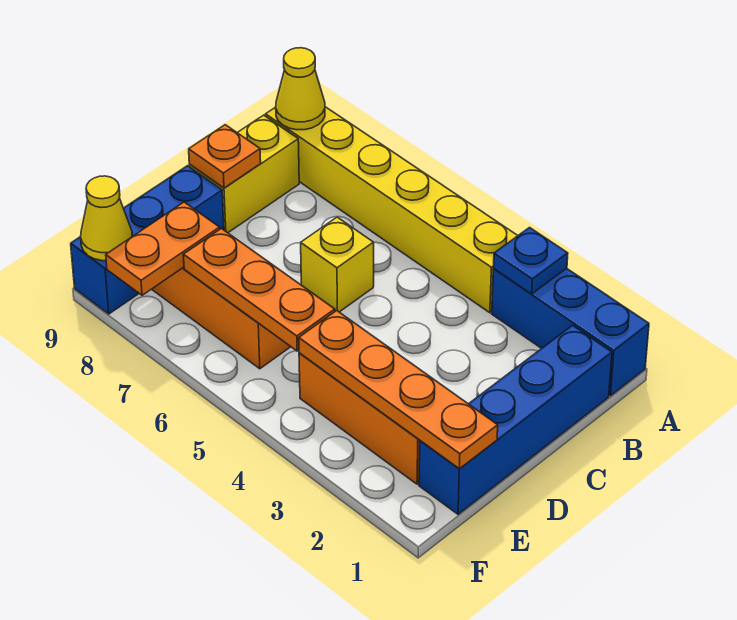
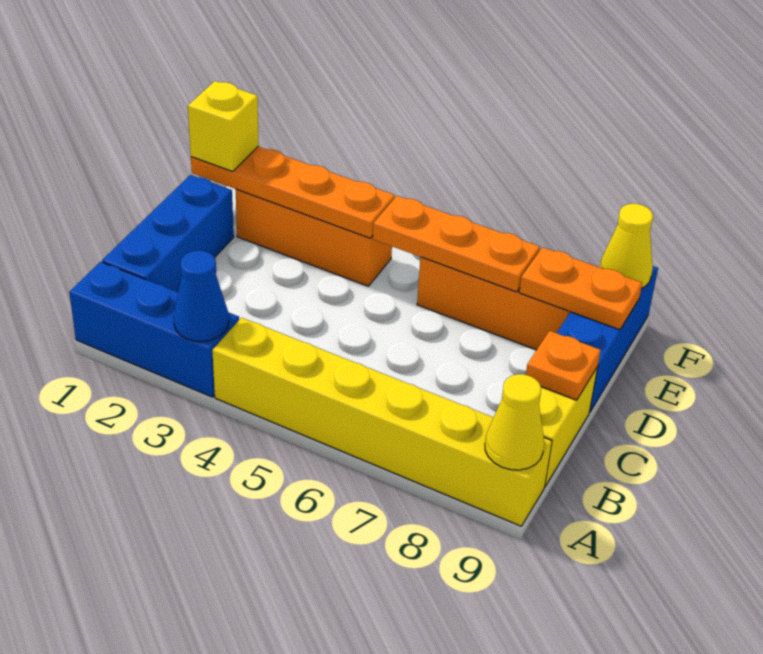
blue 1x1 plate [493,228,568,294] -> blue 1x1 cone [174,251,229,341]
blue 1x4 brick [419,325,612,514] -> blue 1x3 brick [102,175,234,292]
yellow 1x1 brick [301,217,374,312] -> yellow 1x1 brick moved to [188,81,258,171]
orange 1x2 plate [106,202,220,295] -> orange 1x2 plate turned to [519,247,642,330]

